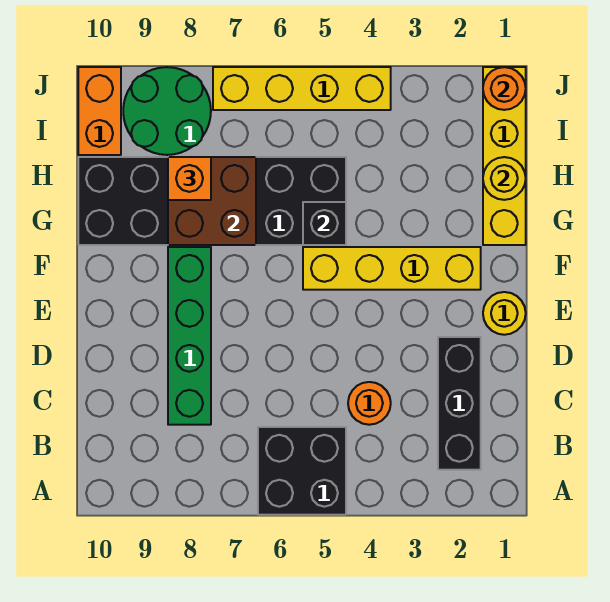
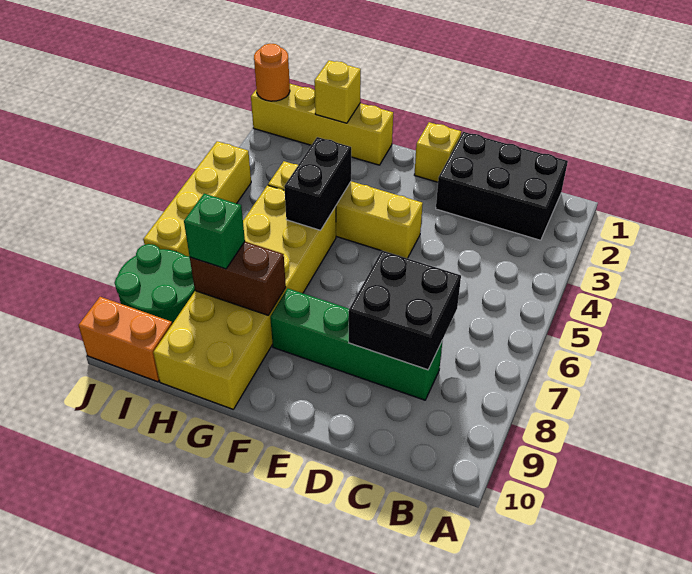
black 2x2 brick [258,427,346,515] -> black 2x2 brick moved to [349,251,461,370]
black 1x3 brick [438,337,481,470] -> black 2x3 brick [436,132,568,240]
orange 1x1 round brick [348,382,391,425] -> none
yellow 1x1 round brick [483,292,526,335] -> yellow 1x1 brick [414,122,461,182]
yellow 1x4 brick [303,247,481,290] -> yellow 1x4 brick turned to [268,161,423,258]
black 2x6 brick [78,157,346,245] -> yellow 2x6 brick [153,185,336,409]
black 1x1 brick [303,202,346,245] -> black 1x2 brick [284,137,351,230]
brown 2x2 brick [168,157,256,245] -> brown 1x2 brick [190,242,286,315]
yellow 1x1 round brick [483,157,526,200] -> yellow 1x1 brick [314,60,361,123]
orange 1x1 brick [168,157,211,200] -> green 1x1 brick [184,194,245,269]

